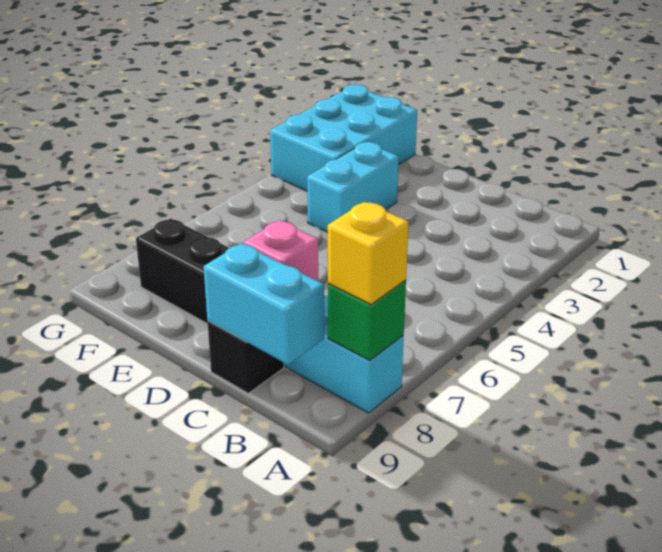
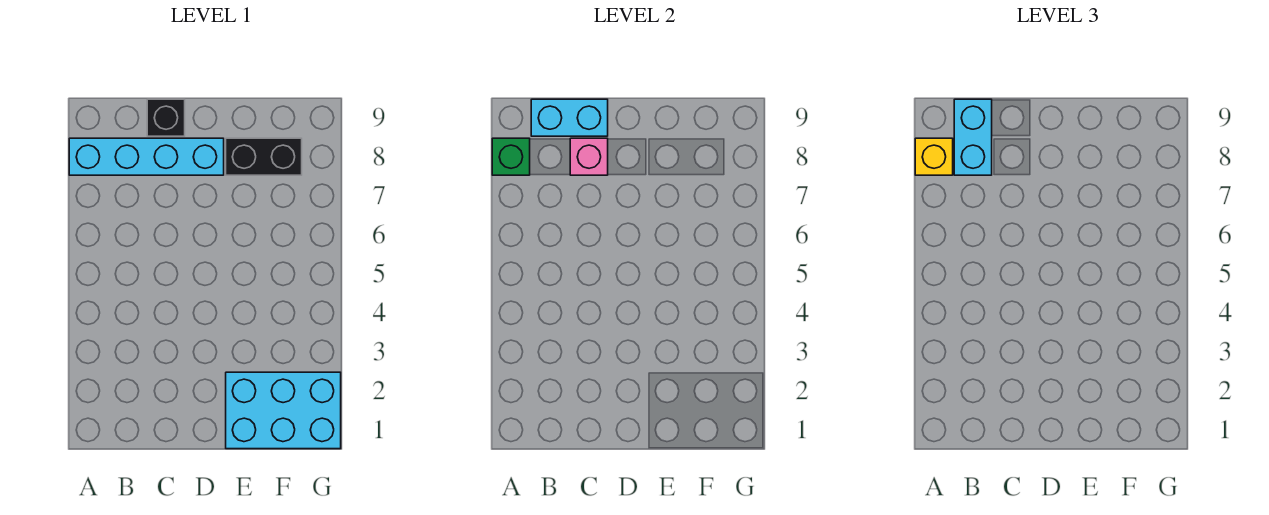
cyan 1x2 brick [307,142,399,232] -> cyan 1x2 brick moved to [954,99,992,175]
cyan 2x3 brick [270,84,417,191] -> cyan 2x3 brick turned to [226,372,341,449]

